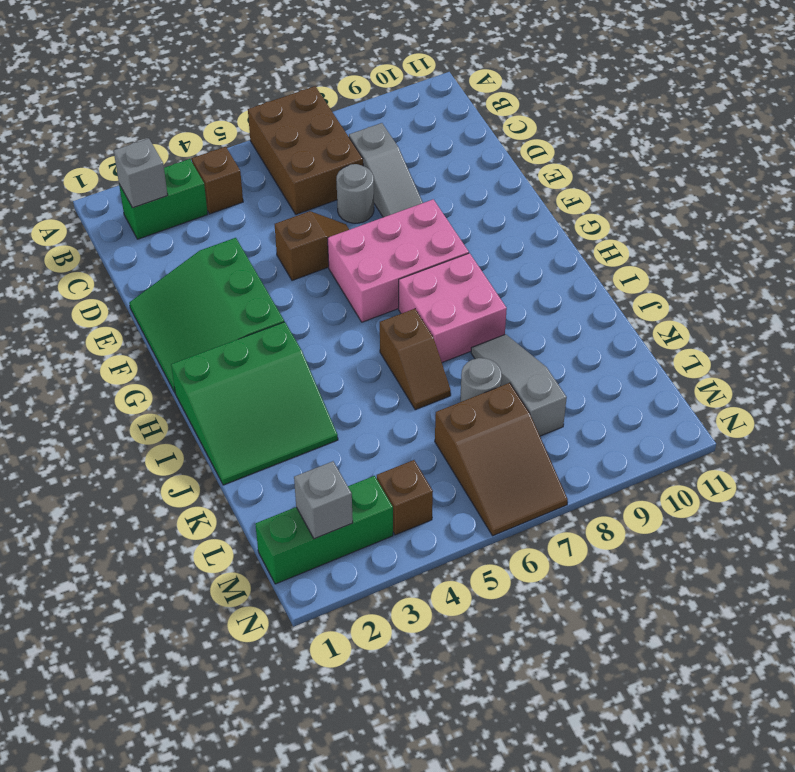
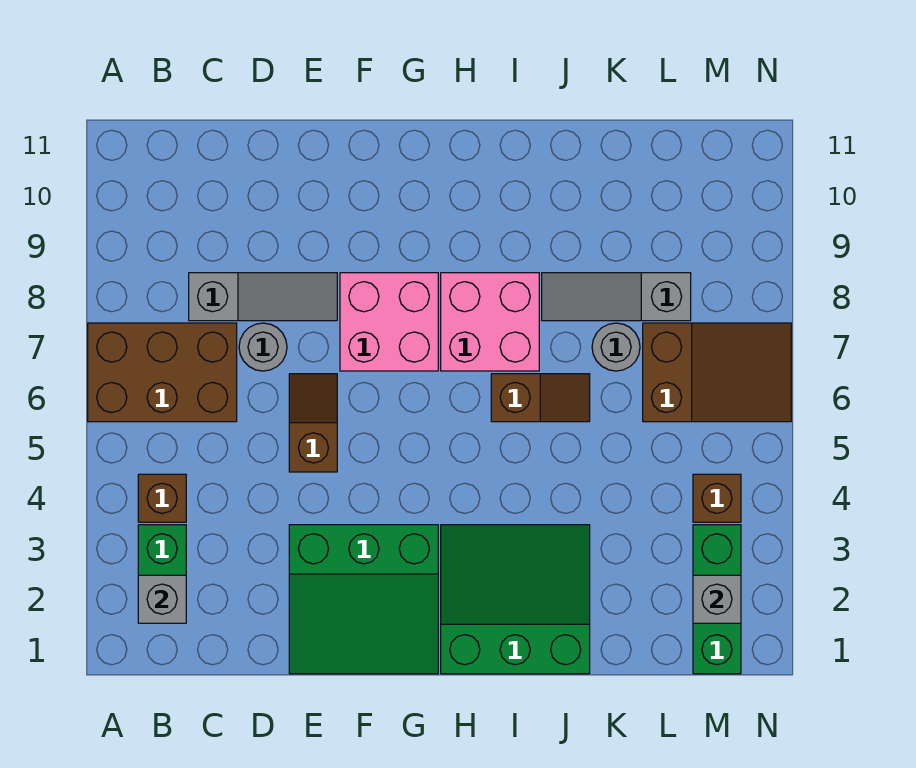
pink 2x3 brick [328,199,469,322] -> pink 2x2 brick [340,273,438,371]
green 3x3 slope [171,322,338,485] -> green 3x3 slope turned to [441,525,590,674]

